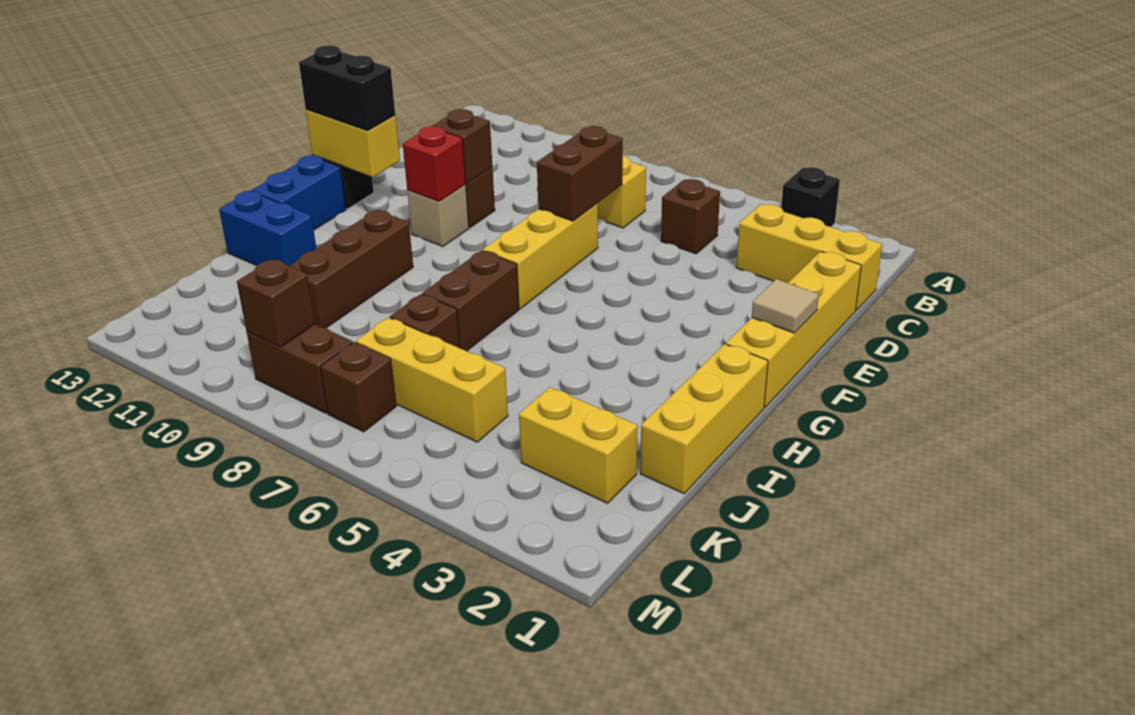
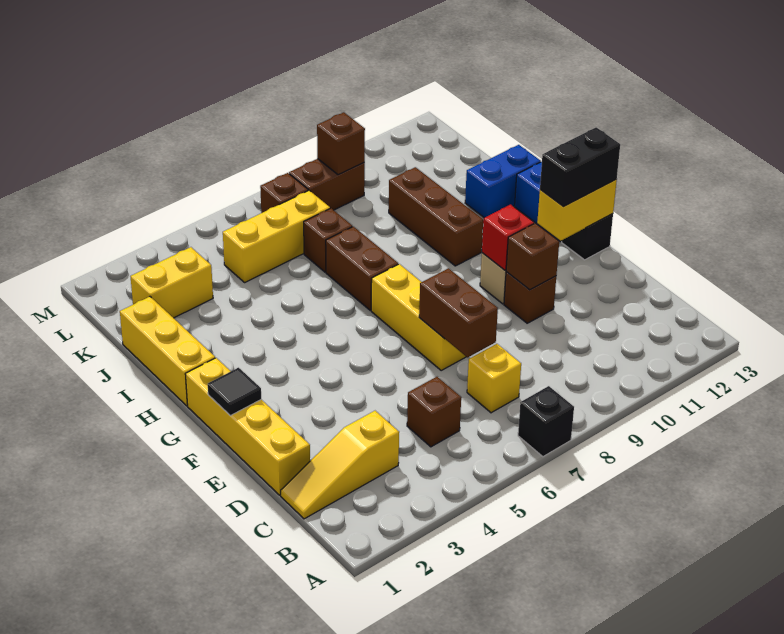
black 1x1 brick [781,167,840,227] -> black 1x1 brick moved to [518,386,574,457]
yellow 1x3 brick [736,204,882,310] -> yellow 1x3 slope [281,411,399,519]
tan 1x1 tile [752,279,819,333] -> black 1x1 tile [208,368,261,416]

